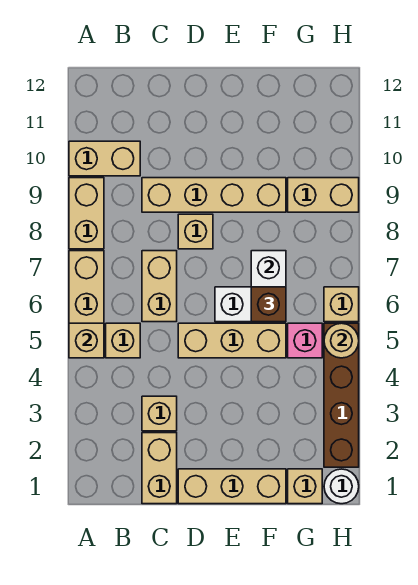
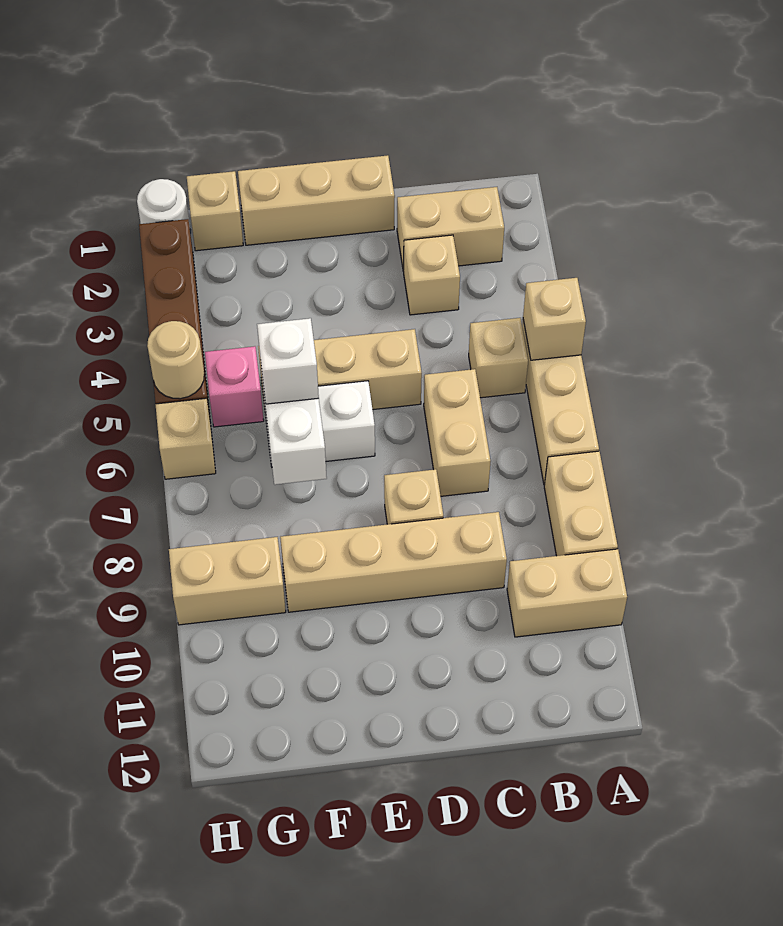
tan 1x2 brick [142,433,177,504] -> tan 1x2 brick turned to [397,187,504,271]
brown 1x1 brick [251,287,286,322] -> white 1x1 brick [257,318,319,404]

